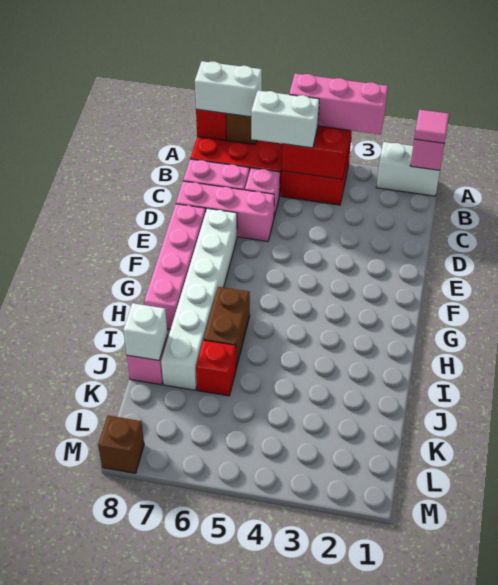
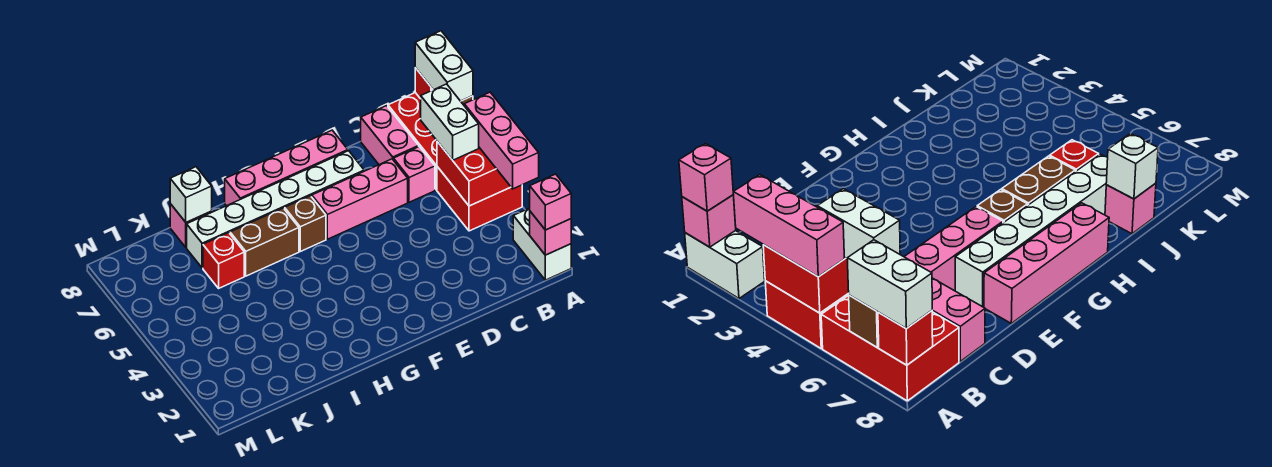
pink 1x1 tile [414,110,449,143] -> pink 1x1 brick [530,174,571,230]
pink 1x3 brick [176,181,274,241] -> pink 1x3 brick turned to [312,159,408,239]
brown 1x1 brick [98,416,144,473] -> brown 1x1 brick moved to [285,196,326,251]

